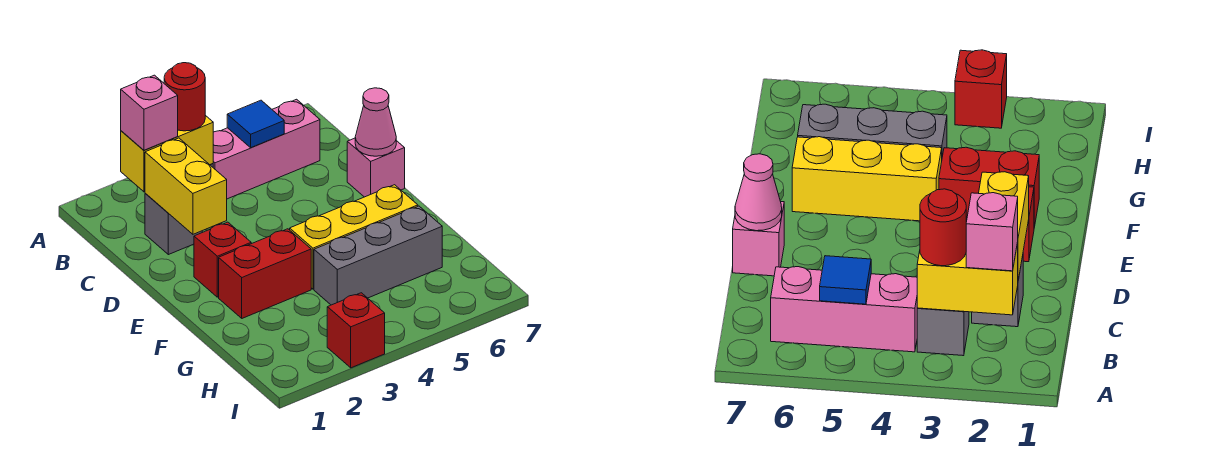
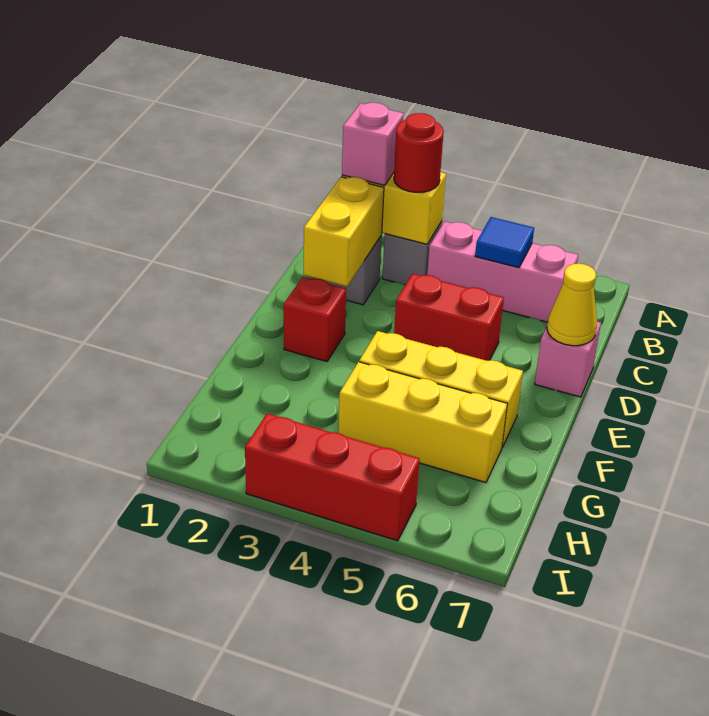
pink 1x1 cone [355,88,396,156] -> yellow 1x1 cone [547,263,597,346]
red 1x2 brick [219,229,311,318] -> red 1x2 brick moved to [394,274,504,361]
grey 1x3 brick [314,206,442,305] -> yellow 1x3 brick [338,362,507,483]
red 1x1 brick [327,293,385,368] -> red 1x3 brick [245,414,420,541]

